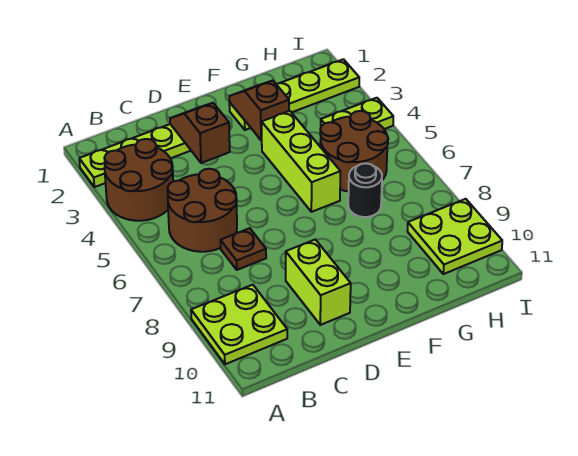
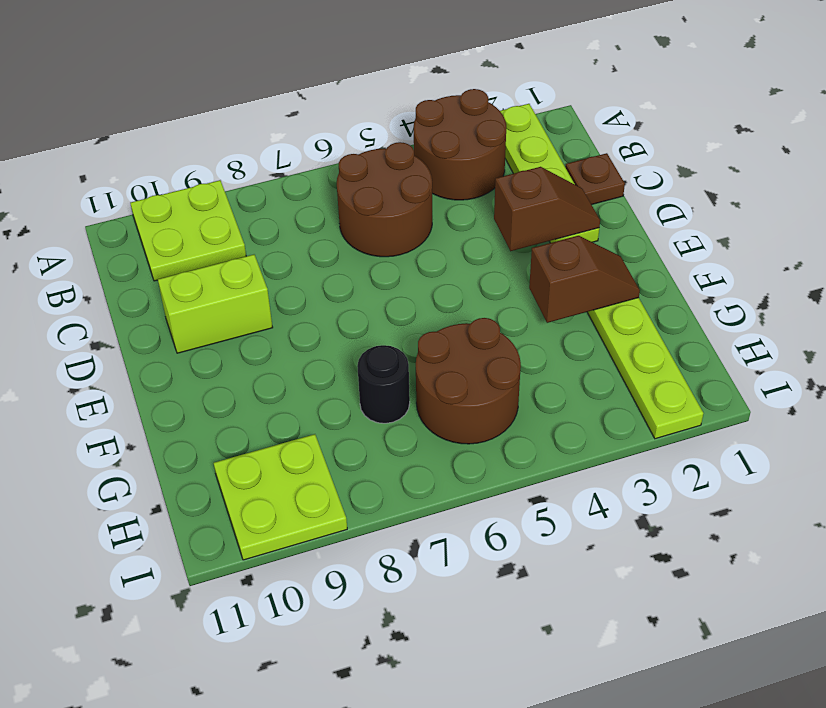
brown 1x1 plate [220,228,266,270] -> brown 1x1 plate moved to [565,153,625,205]
lime 1x3 brick [262,111,340,212] -> none
lime 1x2 plate [321,98,393,129] -> none

